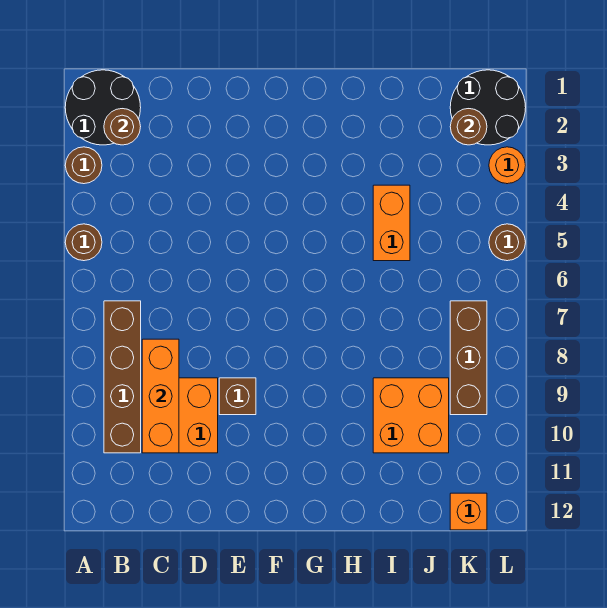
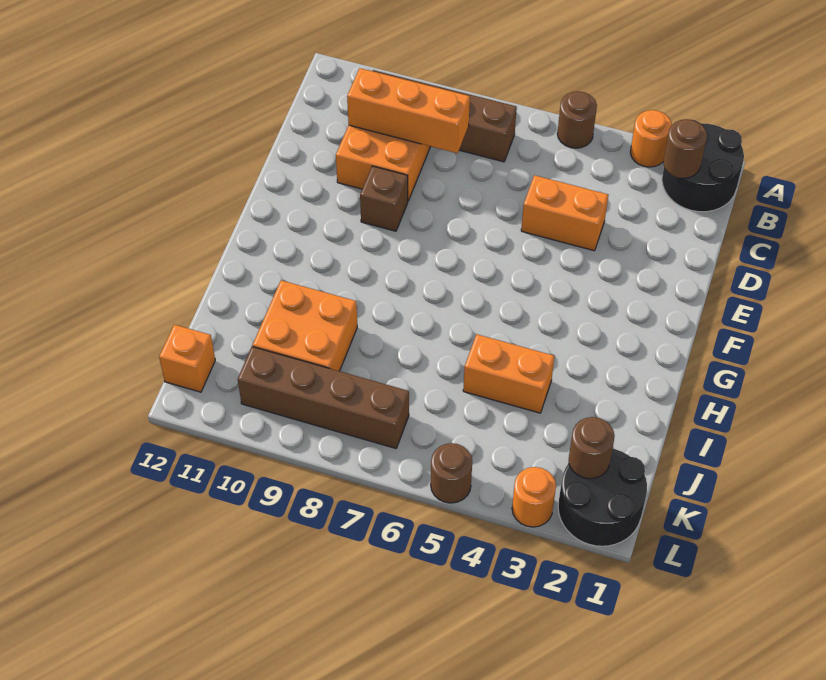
brown 1x1 round brick [65,147,102,184] -> orange 1x1 round brick [630,110,672,167]
none -> orange 1x2 brick [521,175,608,251]
brown 1x3 brick [450,301,487,415] -> brown 1x4 brick [238,347,409,448]

